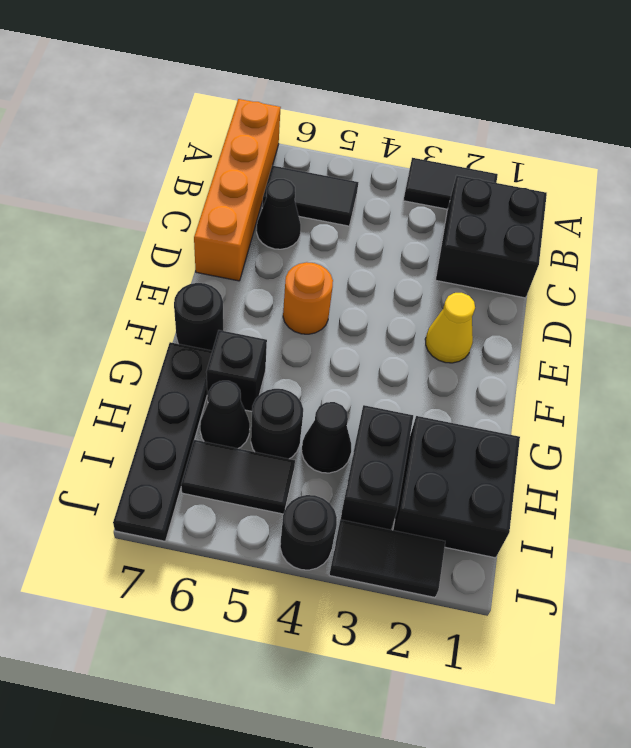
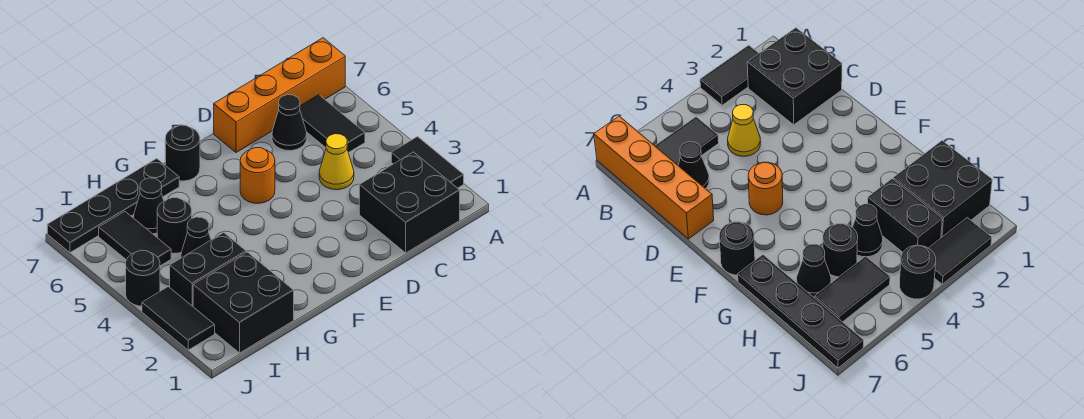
yellow 1x1 cone [425,293,475,363] -> yellow 1x1 cone moved to [319,134,354,190]
black 1x1 brick [206,330,267,411] -> none

